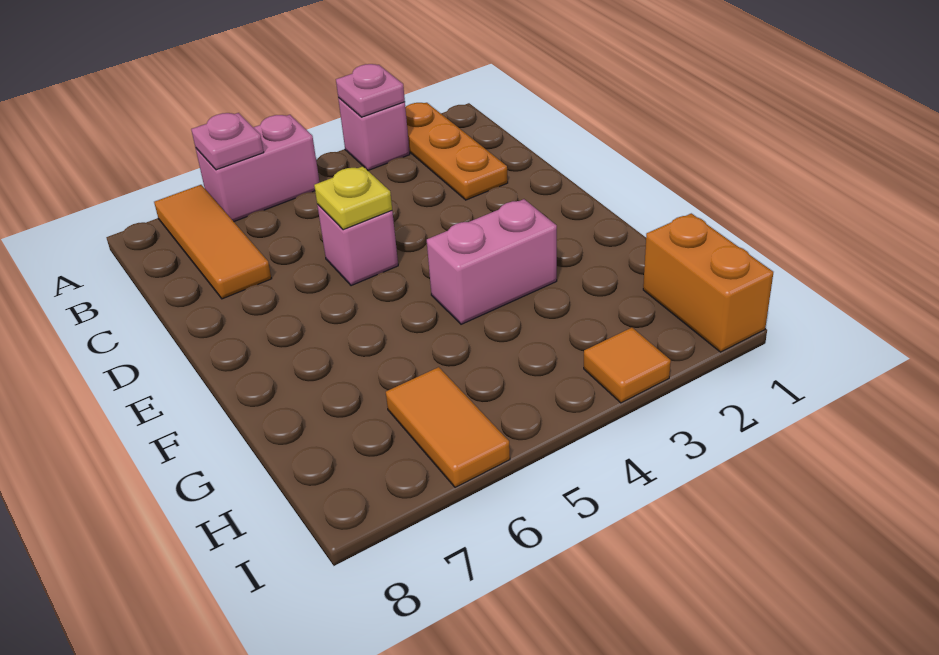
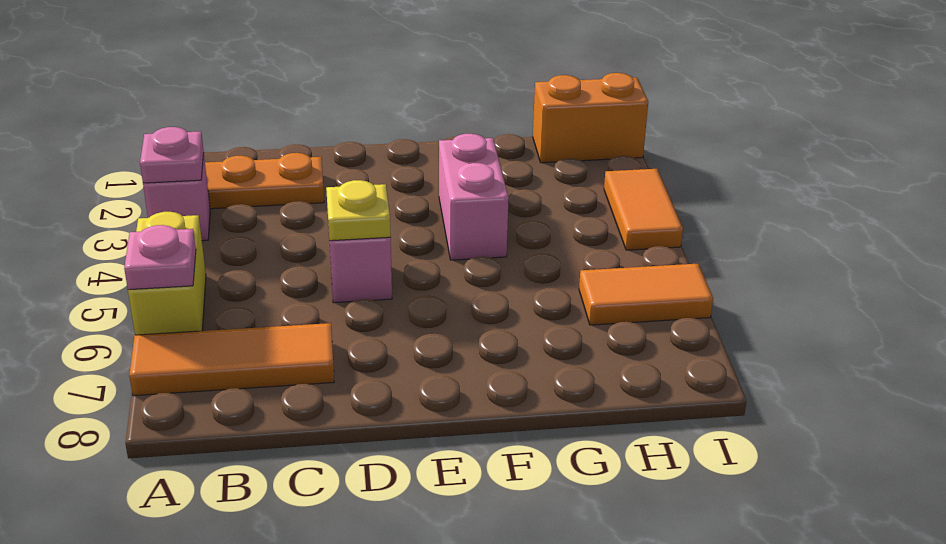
pink 1x2 brick [196,115,320,222] -> yellow 1x2 brick [128,212,206,335]
orange 1x1 tile [584,327,671,403] -> orange 1x2 tile [604,169,683,250]

